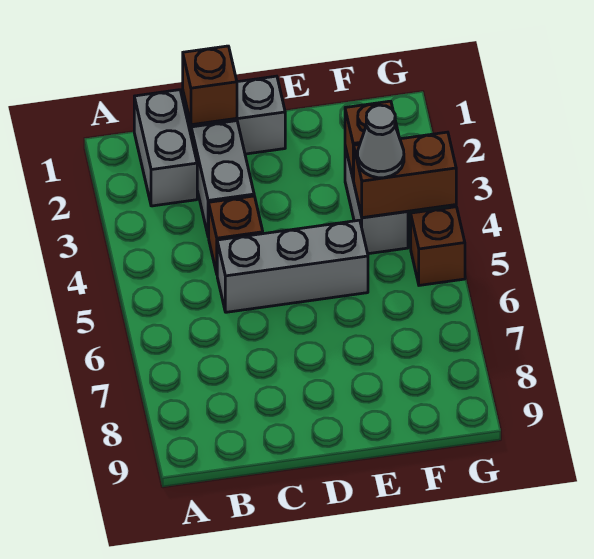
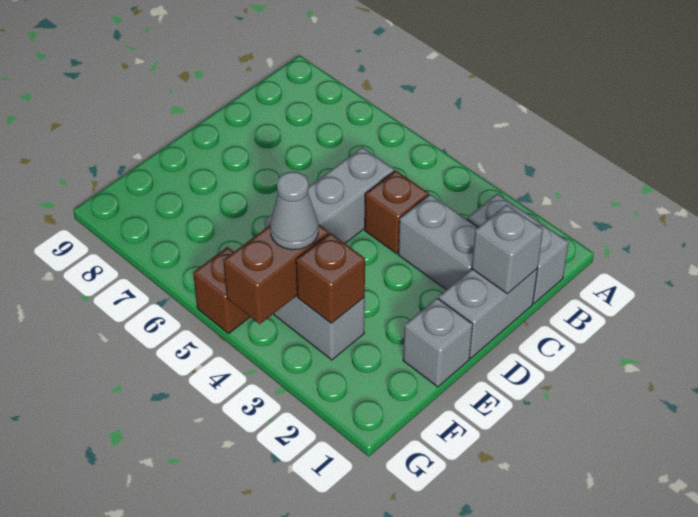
brown 1x1 brick [183,46,237,125] -> grey 1x1 brick [472,205,543,294]
none -> grey 1x1 brick [403,298,473,387]

